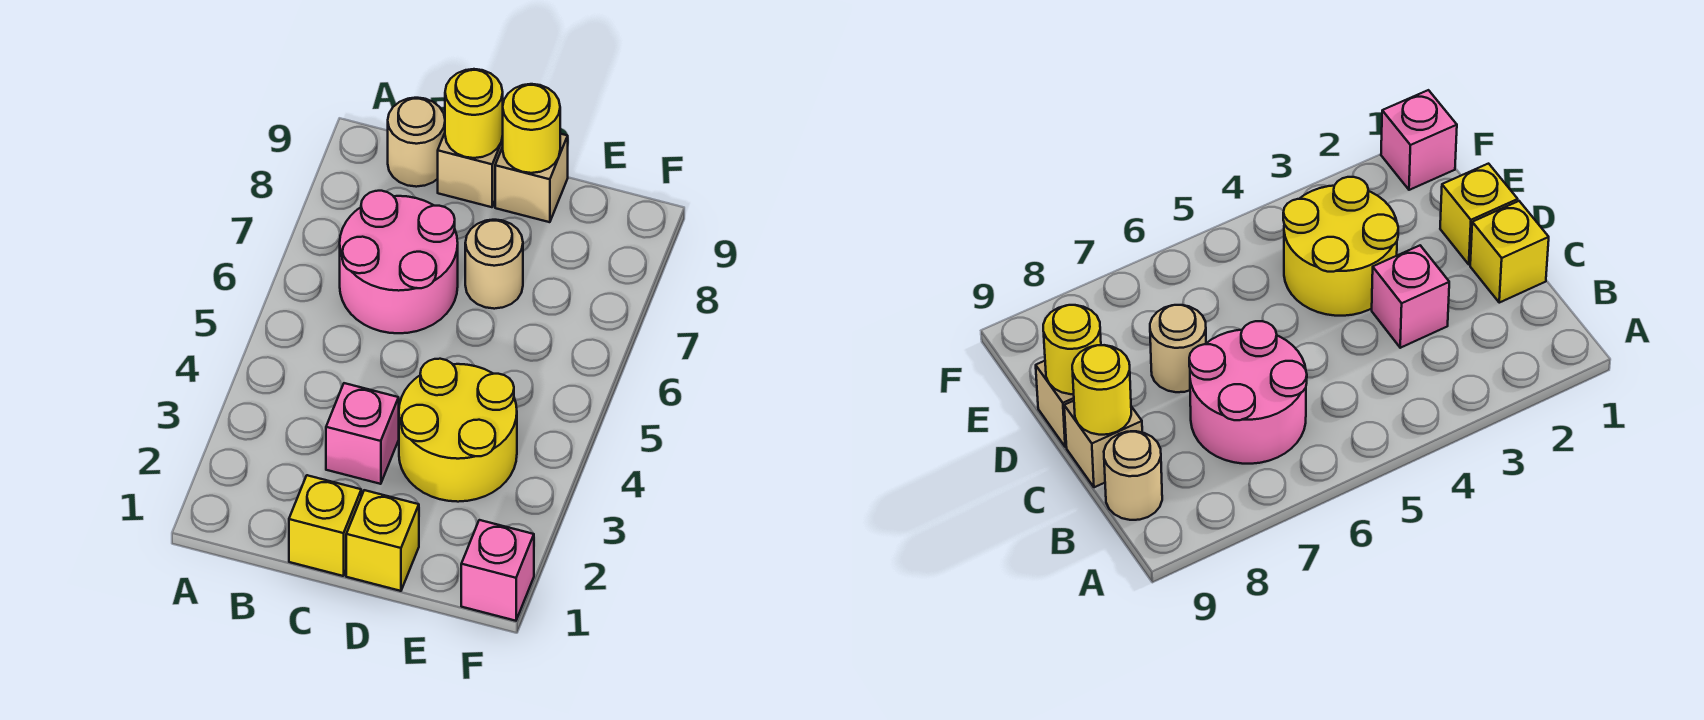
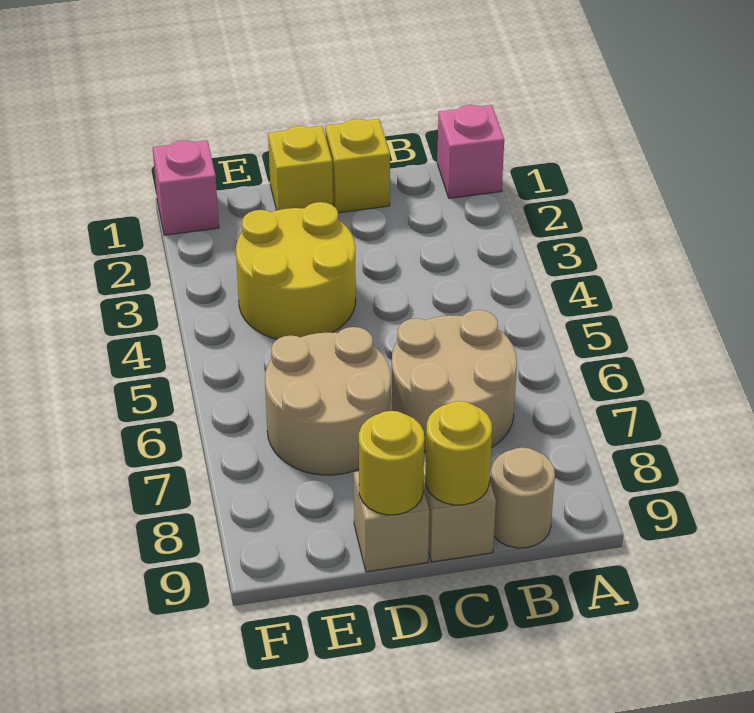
pink 2x2 round brick [340,191,458,333] -> tan 2x2 round brick [391,310,517,452]
pink 1x1 brick [326,383,399,484] -> pink 1x1 brick moved to [437,105,504,198]
tan 1x1 round brick [465,220,523,309] -> tan 2x2 round brick [265,327,391,475]

